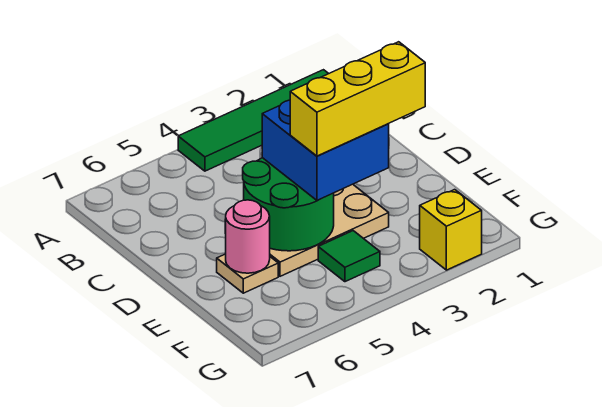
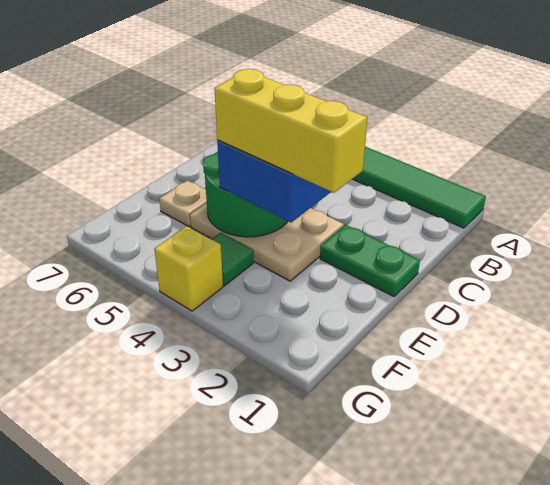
none -> green 1x2 plate [320,225,420,296]
pink 1x1 round brick [226,200,270,273] -> none
yellow 1x1 brick [420,190,482,270] -> yellow 1x1 brick moved to [154,226,223,311]

